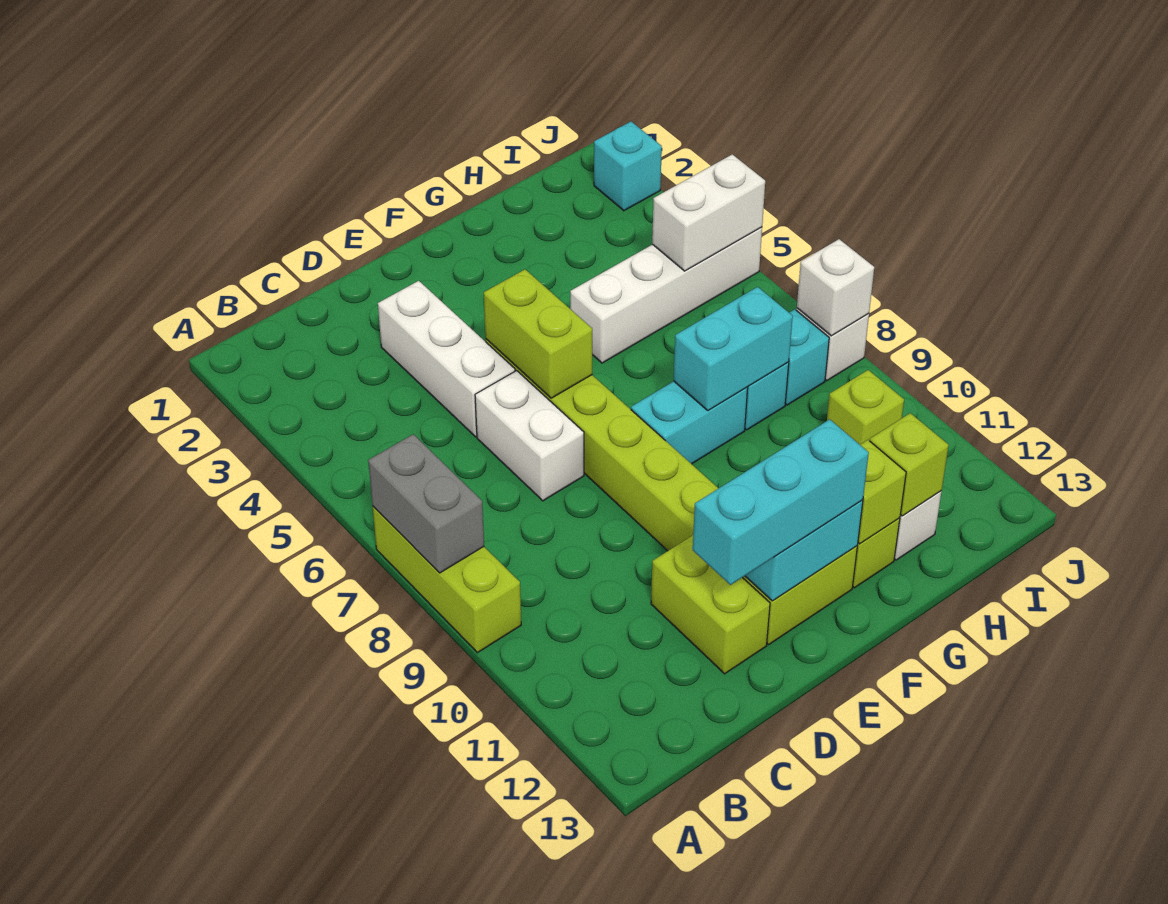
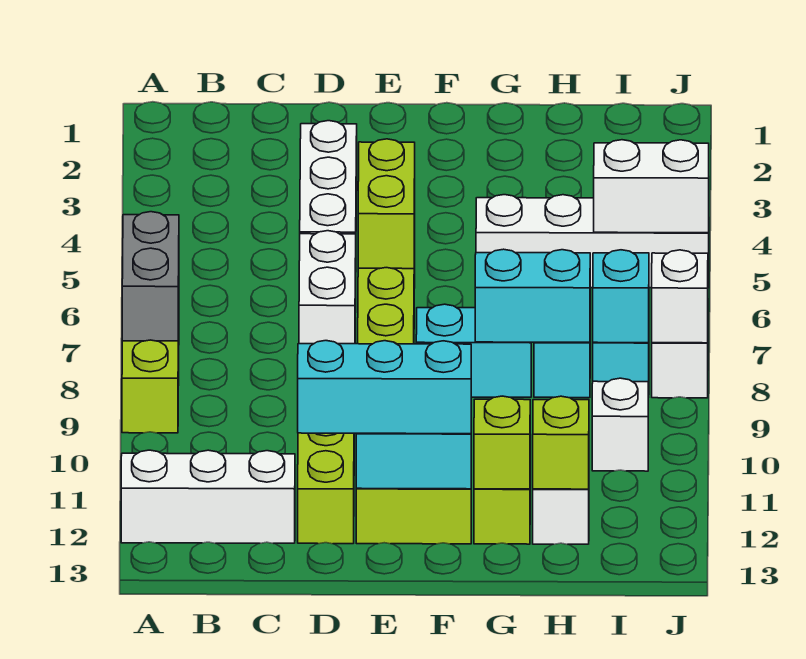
none -> white 1x3 brick [121,450,295,543]
lime 1x1 brick [827,370,904,444] -> white 1x1 brick [592,378,648,471]
cyan 1x1 brick [594,122,662,211] -> cyan 1x1 brick moved to [593,250,649,343]

